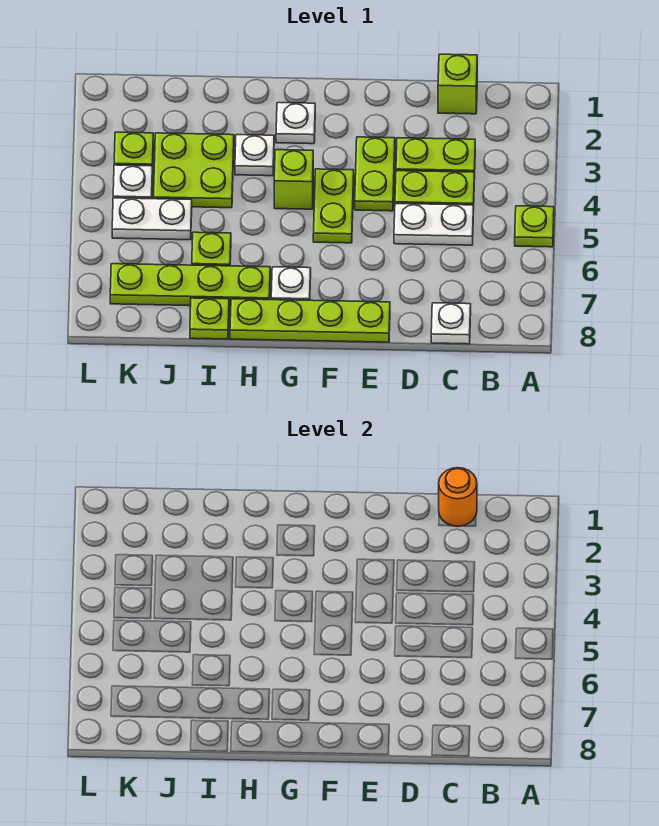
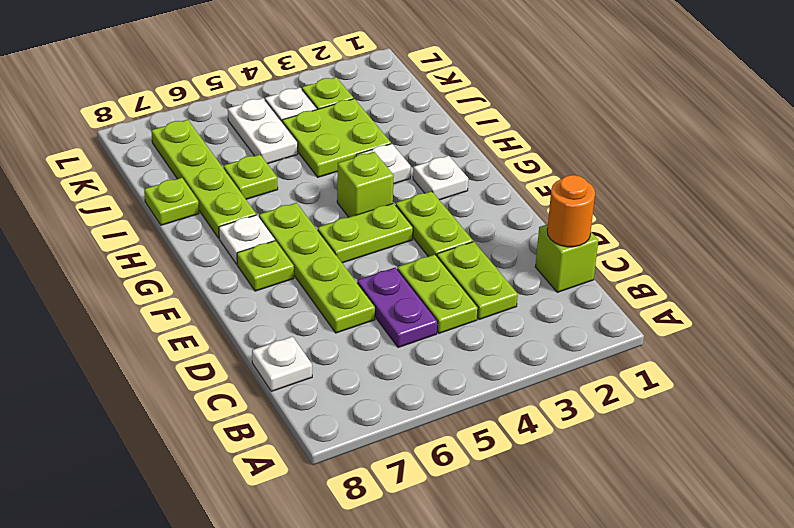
lime 1x1 plate [515,206,554,247] -> lime 1x1 plate moved to [237,241,294,291]
white 1x2 plate [394,204,473,245] -> purple 1x2 plate [357,268,438,348]
lime 1x2 plate [355,137,395,211] -> lime 1x2 plate turned to [396,191,473,257]
lime 1x4 plate [230,299,390,342] -> lime 1x4 plate moved to [259,203,375,333]

